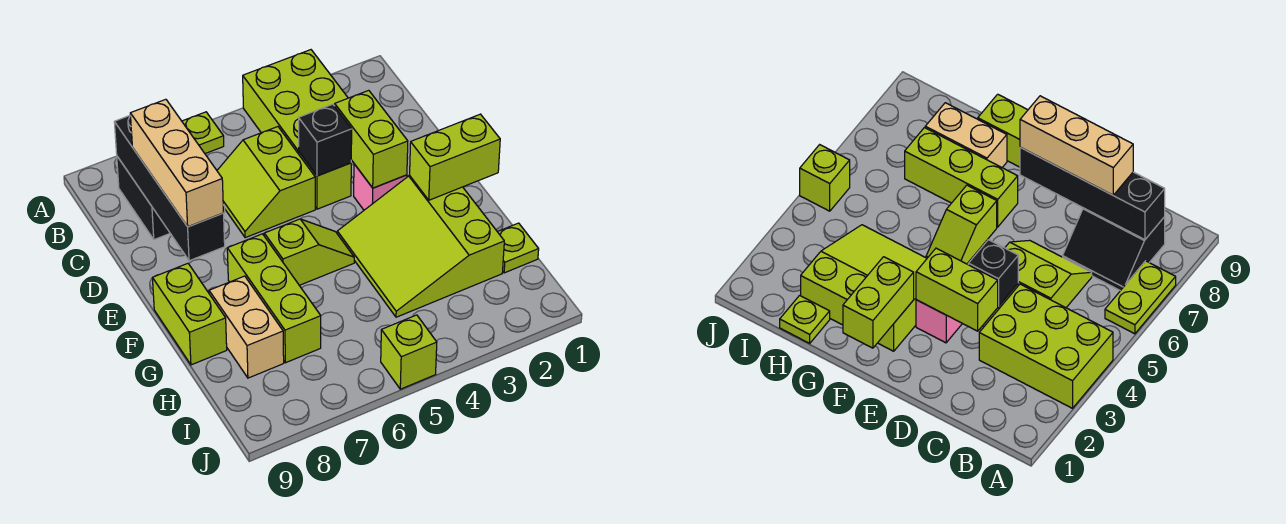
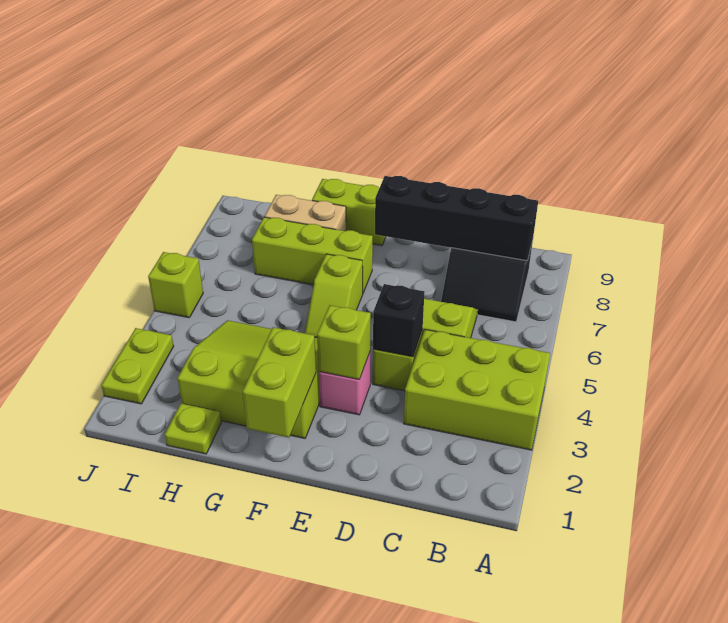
lime 1x2 plate [182,112,224,154] -> lime 1x2 plate moved to [101,328,174,404]
tan 1x3 brick [130,99,224,227] -> none
lime 1x2 brick [335,90,408,188] -> lime 1x1 brick [317,305,371,379]

